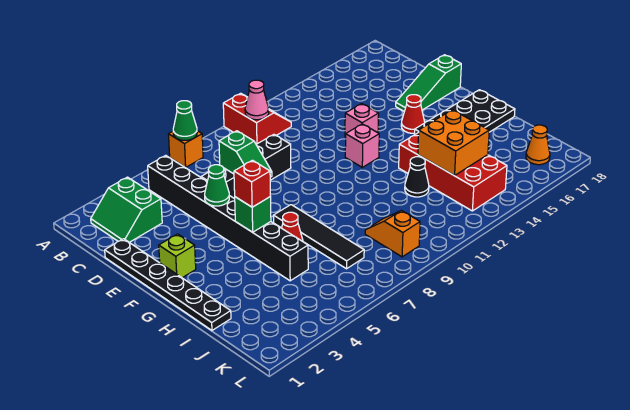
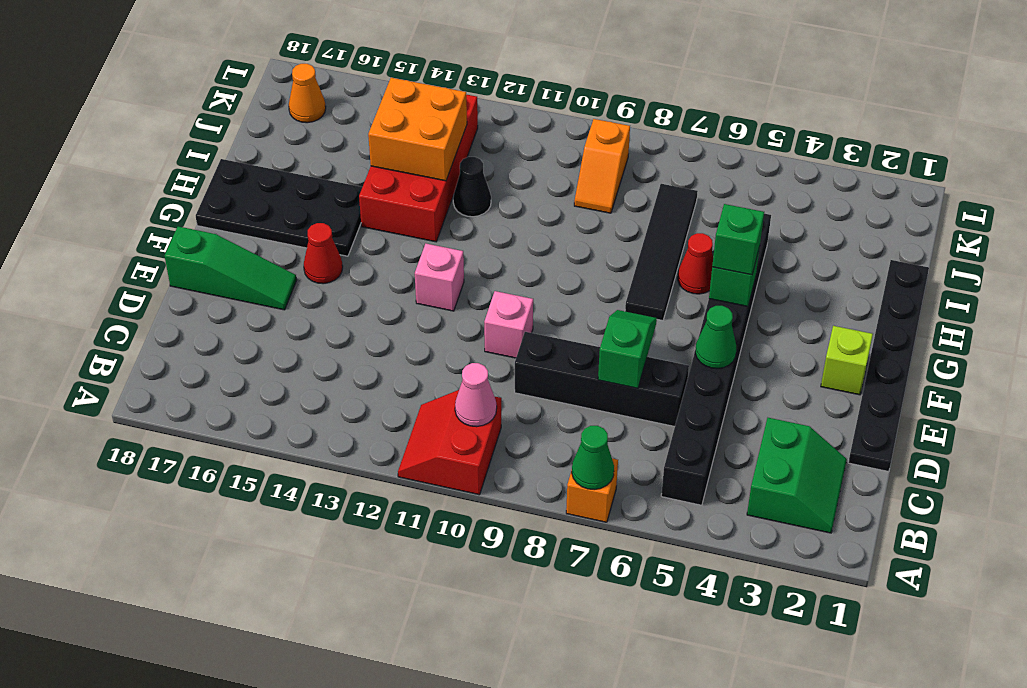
pink 1x1 brick [345,104,379,137] -> pink 1x1 brick moved to [484,291,533,358]
red 1x1 brick [234,160,270,207] -> green 1x1 brick [712,204,764,275]

